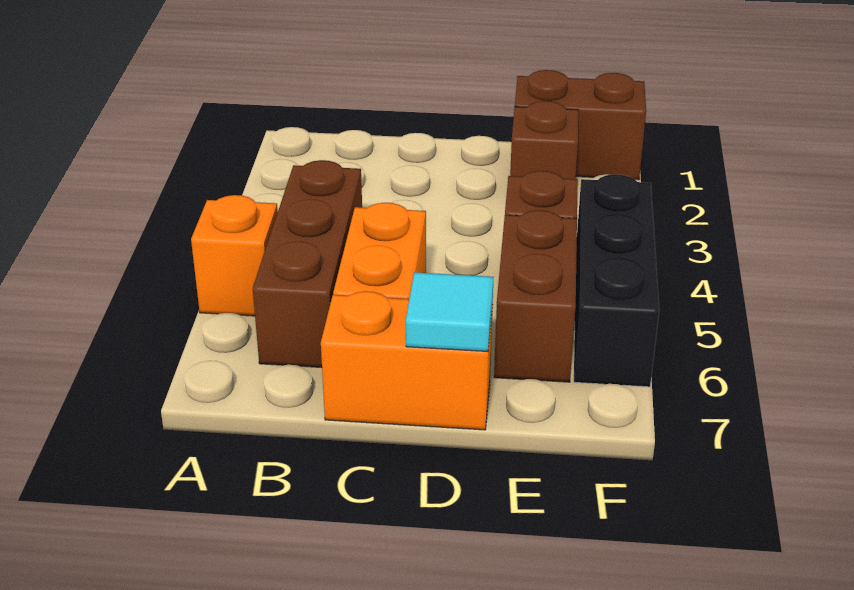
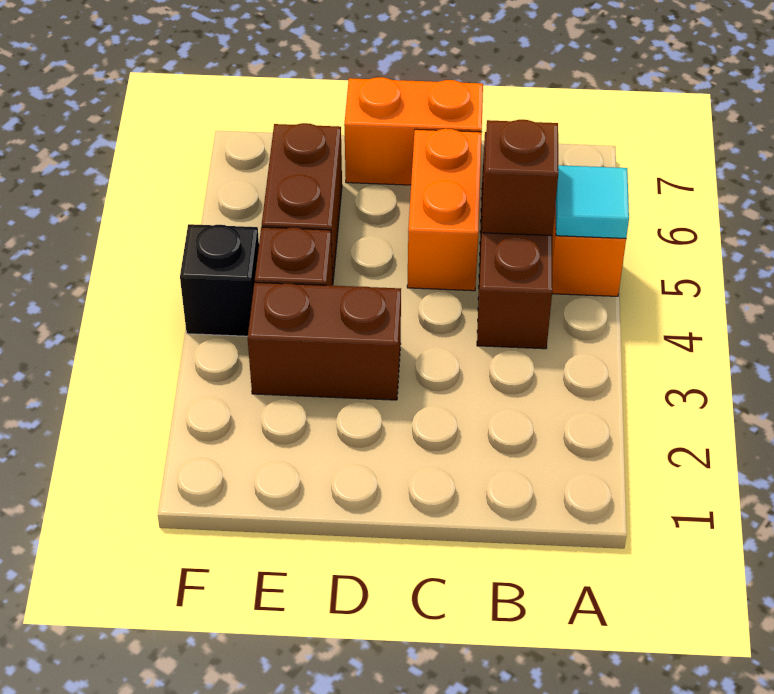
cyan 1x1 tile [406,272,493,351] -> cyan 1x1 tile moved to [556,165,629,238]
brown 1x2 brick [515,70,646,180] -> brown 1x2 brick moved to [248,283,401,400]
brown 1x1 brick [510,101,579,179] -> brown 1x1 brick moved to [482,120,558,236]
black 1x3 brick [574,174,659,387] -> black 1x1 brick [180,224,259,336]

